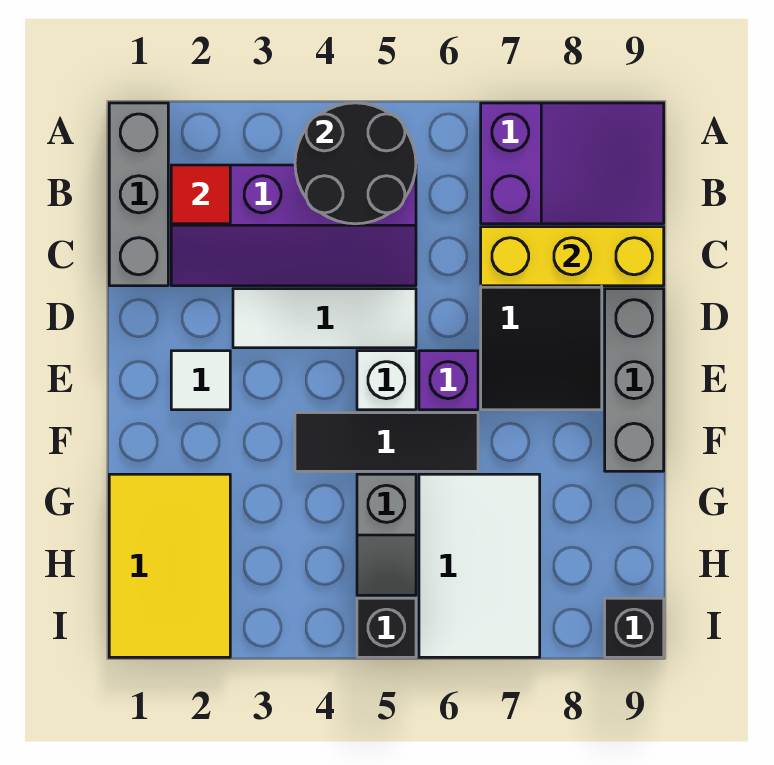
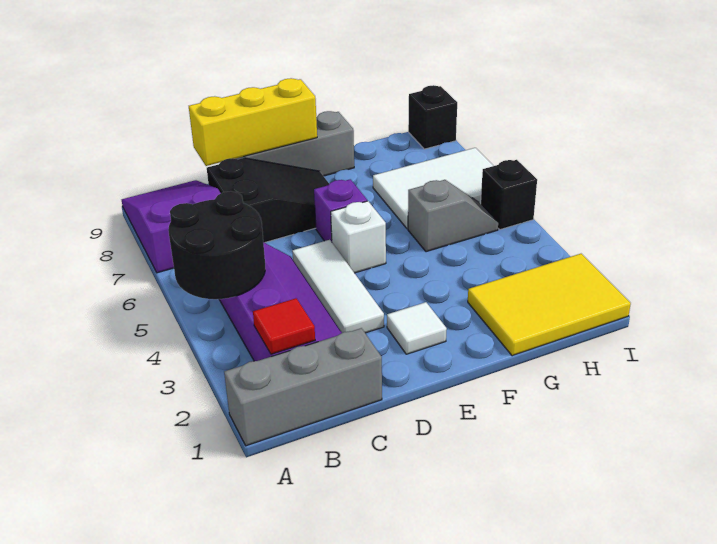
yellow 1x3 brick [481,227,664,286] -> yellow 1x3 brick turned to [189,78,317,166]
black 1x3 tile [295,413,478,471] -> none

